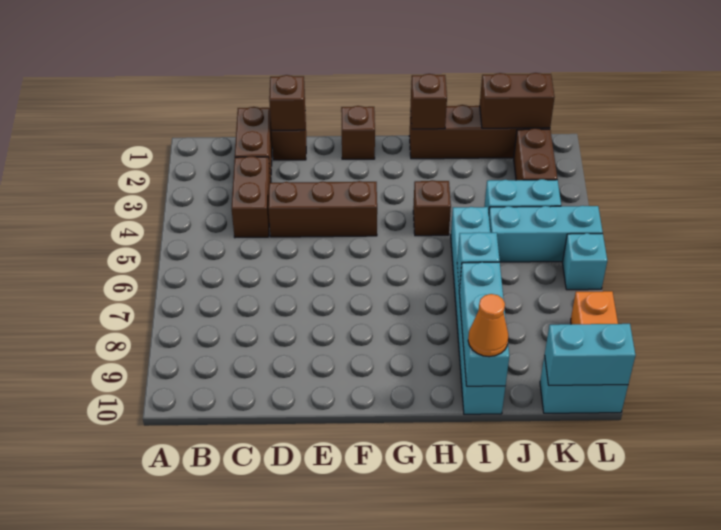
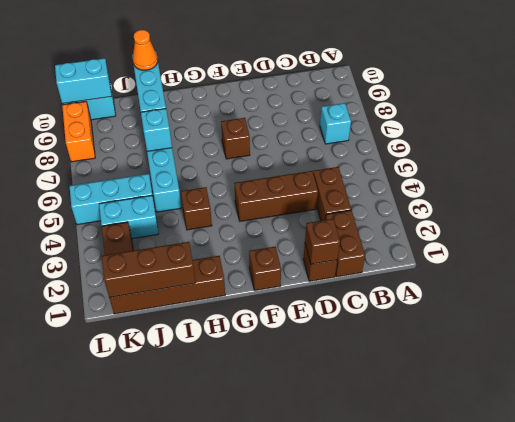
brown 1x1 brick [411,74,447,129] -> brown 1x1 brick moved to [221,118,250,159]
brown 1x2 brick [480,73,555,128] -> brown 1x3 brick [102,242,195,298]
cyan 1x1 brick [563,233,607,290] -> cyan 1x1 brick moved to [320,103,351,144]

